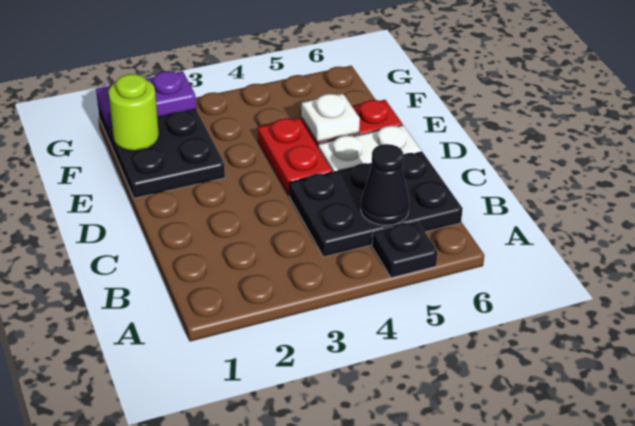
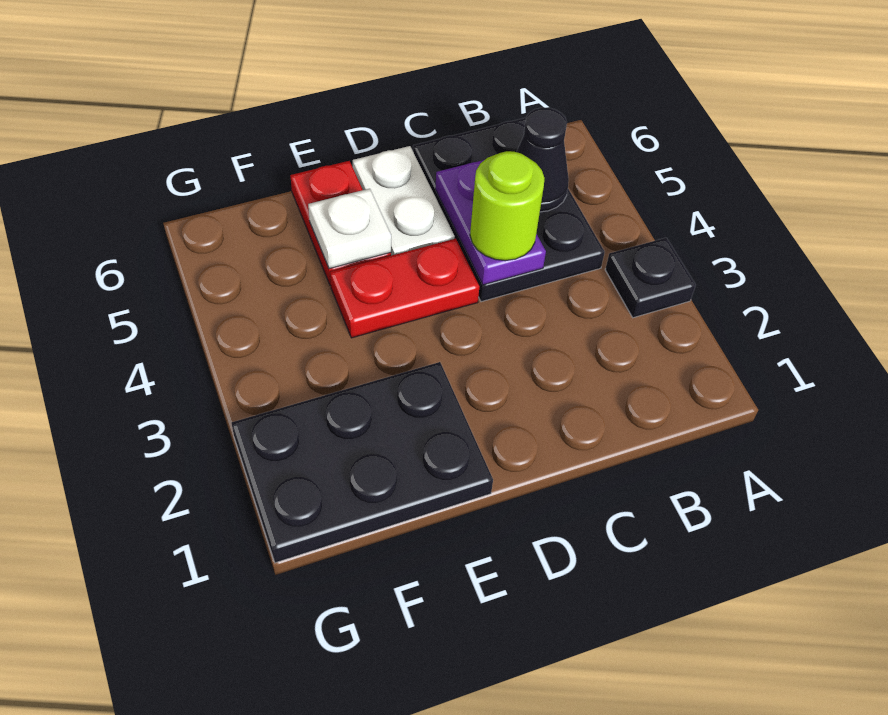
black 1x1 plate [372,221,438,278] -> black 1x1 plate moved to [605,238,696,318]
lime 1x1 round brick [108,74,159,151] -> lime 1x1 round brick moved to [470,151,544,261]
purple 1x2 plate [96,71,196,128] -> purple 1x2 plate moved to [435,160,546,285]

